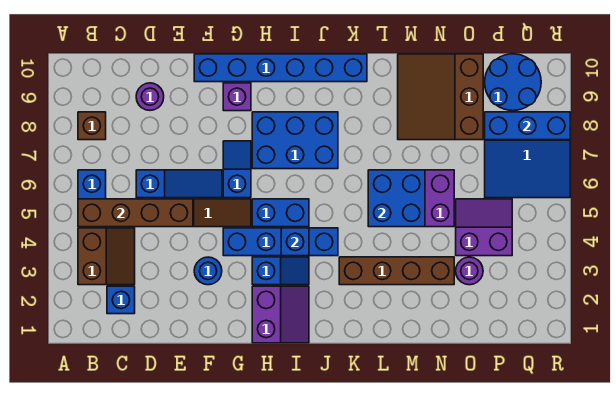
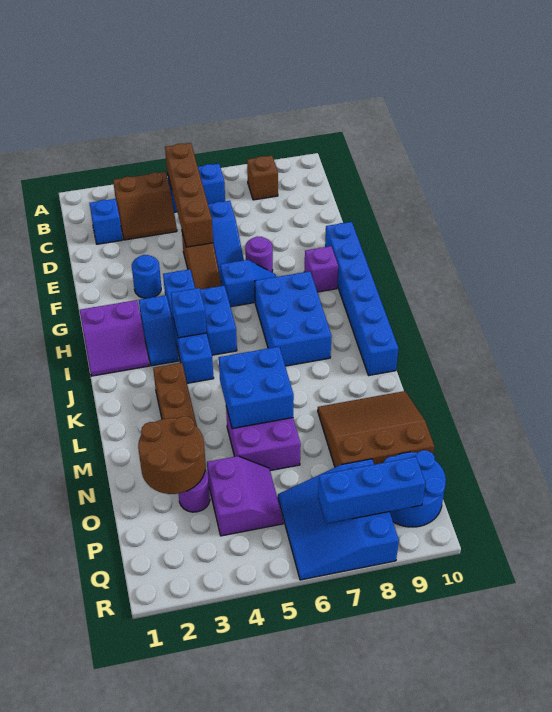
purple 1x1 round brick [136,83,164,110] -> purple 1x1 round brick moved to [245,236,273,272]
none -> brown 2x2 round brick [138,416,206,494]
blue 1x3 brick [485,112,570,140] -> blue 1x3 brick turned to [318,457,425,524]

